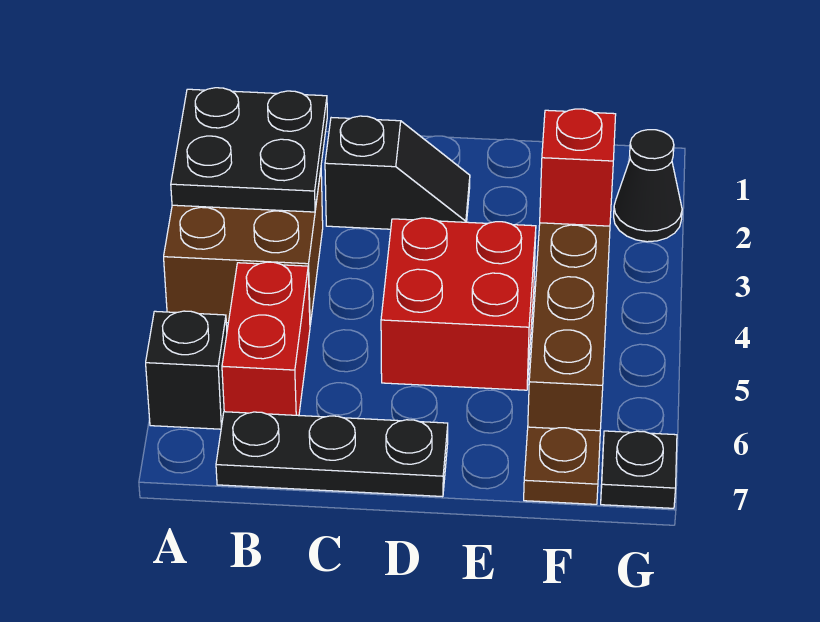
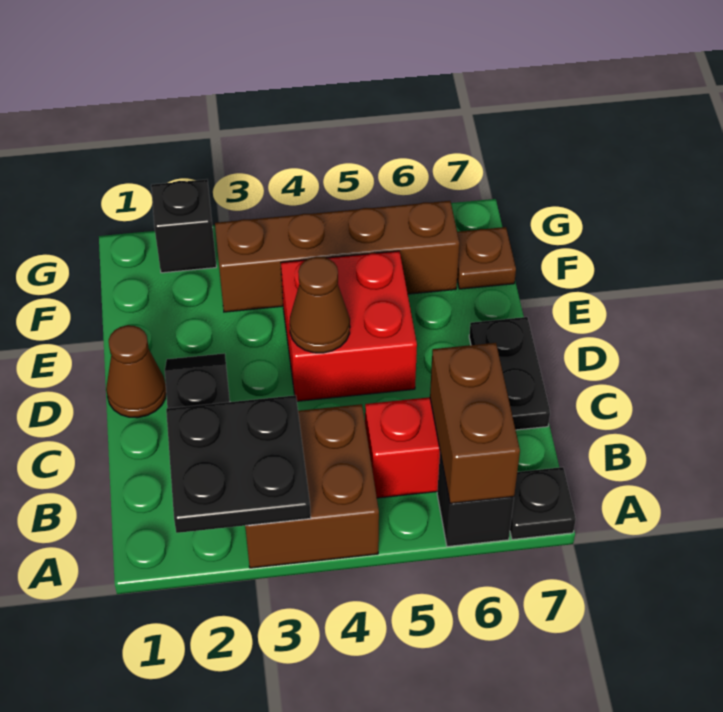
none -> brown 1x2 brick [430,343,520,503]
black 1x3 plate [216,412,448,497] -> black 1x2 plate [469,317,550,430]
none -> brown 1x1 cone [106,325,166,418]
none -> brown 1x1 cone [290,257,350,353]
red 1x1 brick [540,109,616,226] -> none
black 1x1 cone [614,130,682,242] -> black 1x1 brick [151,179,216,273]
black 1x1 plate [601,431,677,508] -> black 1x1 plate moved to [510,467,576,539]

